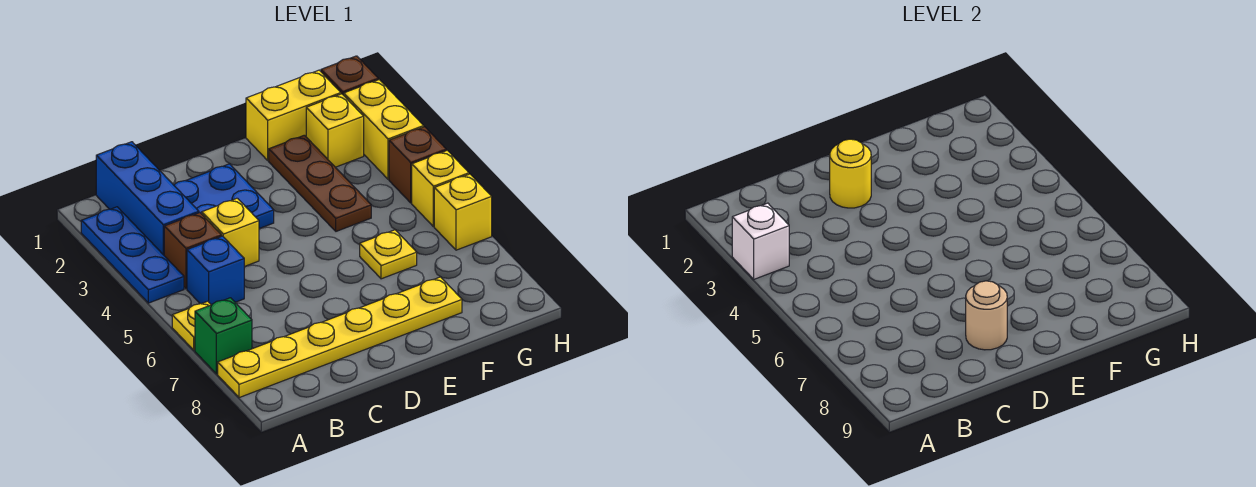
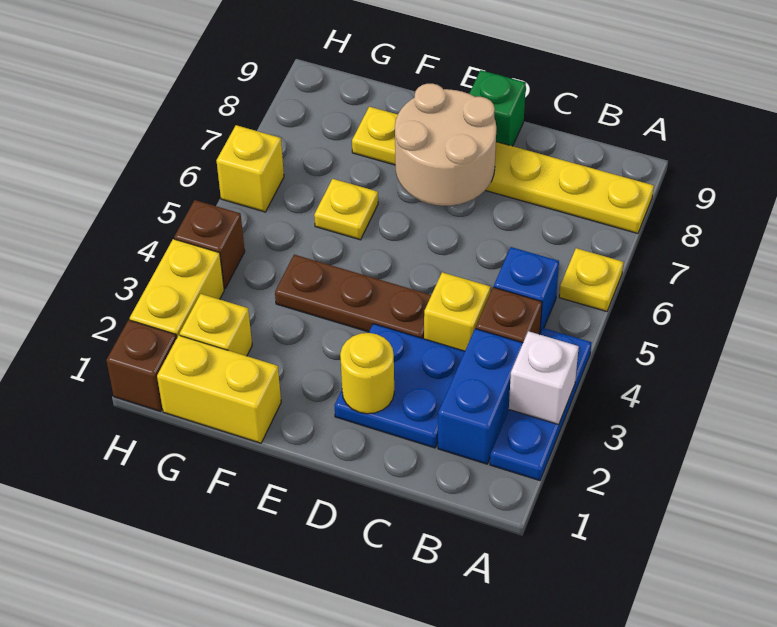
green 1x1 brick [195,298,252,374] -> green 1x1 brick moved to [469,70,526,146]
blue 1x3 brick [96,142,199,255] -> blue 1x2 brick [438,329,523,464]
tan 1x1 round brick [966,281,1007,350] -> tan 2x2 round brick [395,84,496,206]
brown 1x3 plate [269,135,371,231] -> brown 1x3 plate turned to [275,255,431,339]
yellow 1x1 brick [412,150,469,227] -> none

